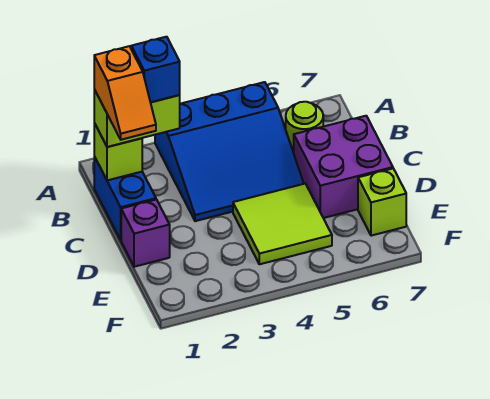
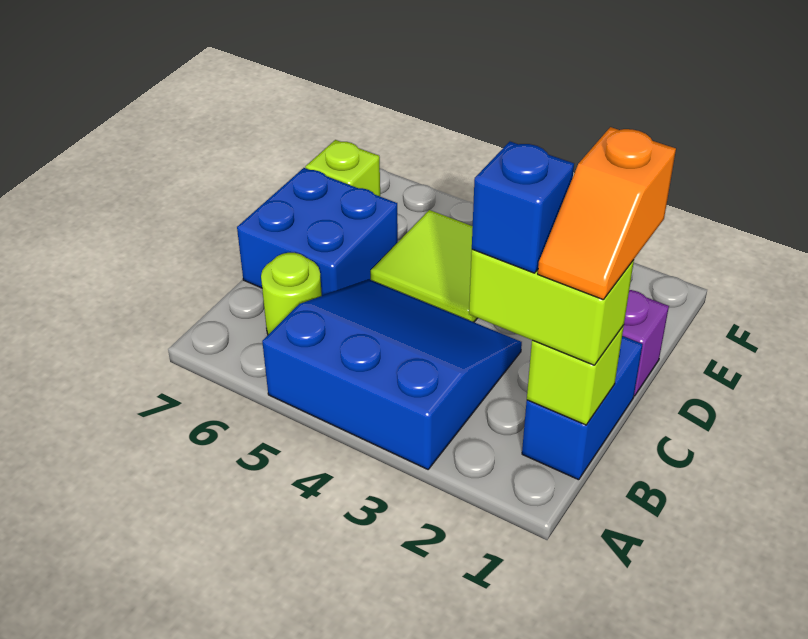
orange 1x2 slope [94,46,156,140] -> orange 1x2 slope turned to [538,127,676,300]
purple 2x2 brick [294,116,393,218] -> blue 2x2 brick [237,168,398,296]

